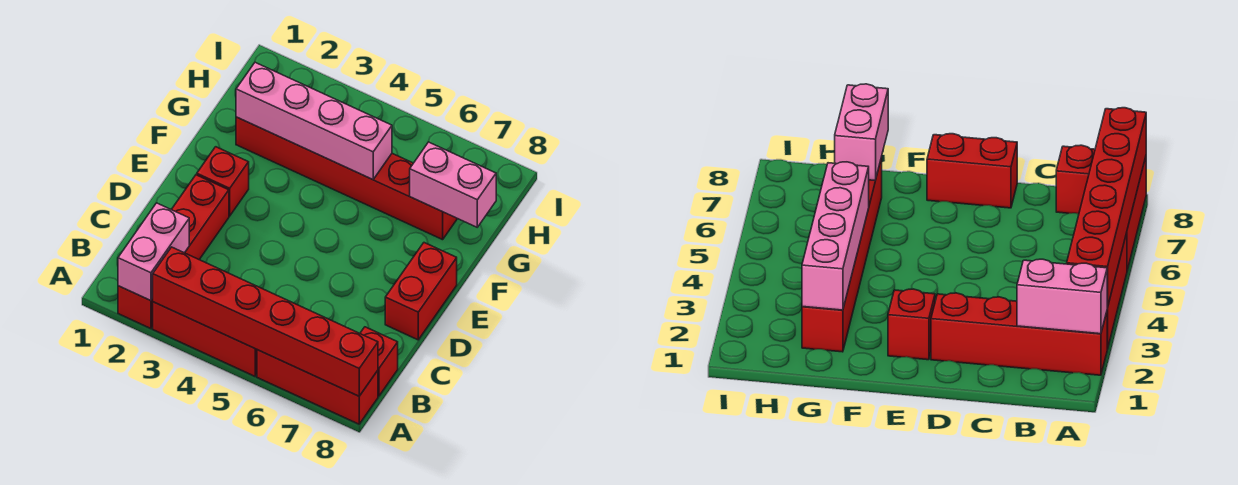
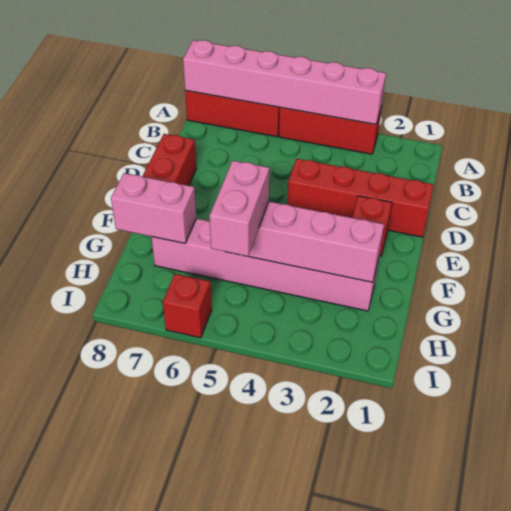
red 1x4 brick [118,175,229,329] -> red 1x4 brick turned to [287,159,434,237]
pink 1x2 brick [118,203,189,301] -> pink 1x2 brick moved to [210,161,269,257]
red 1x6 brick [153,247,378,396] -> pink 1x6 brick [183,40,386,124]
red 1x1 brick [360,327,398,396] -> red 1x1 brick moved to [163,274,212,338]
red 1x6 brick [236,117,457,240] -> pink 1x6 brick [151,218,379,311]

